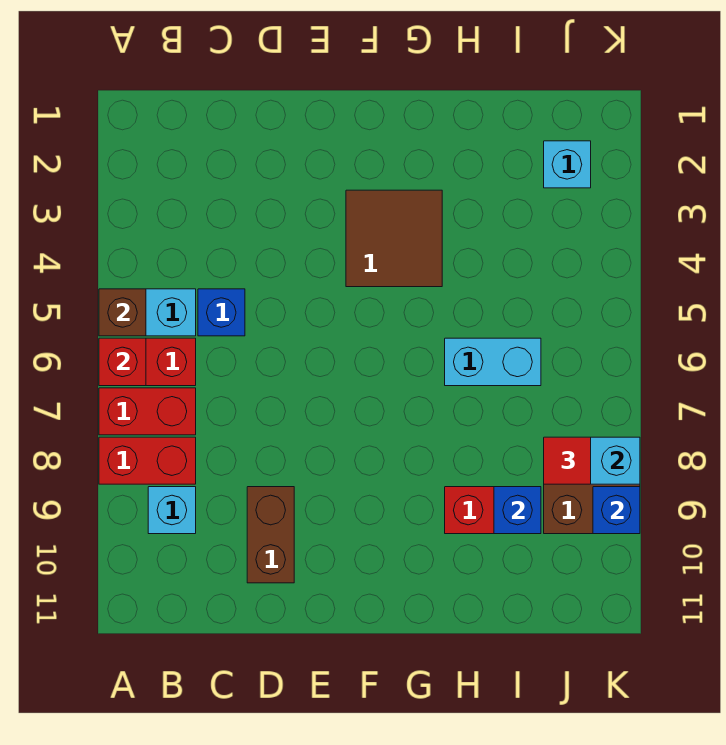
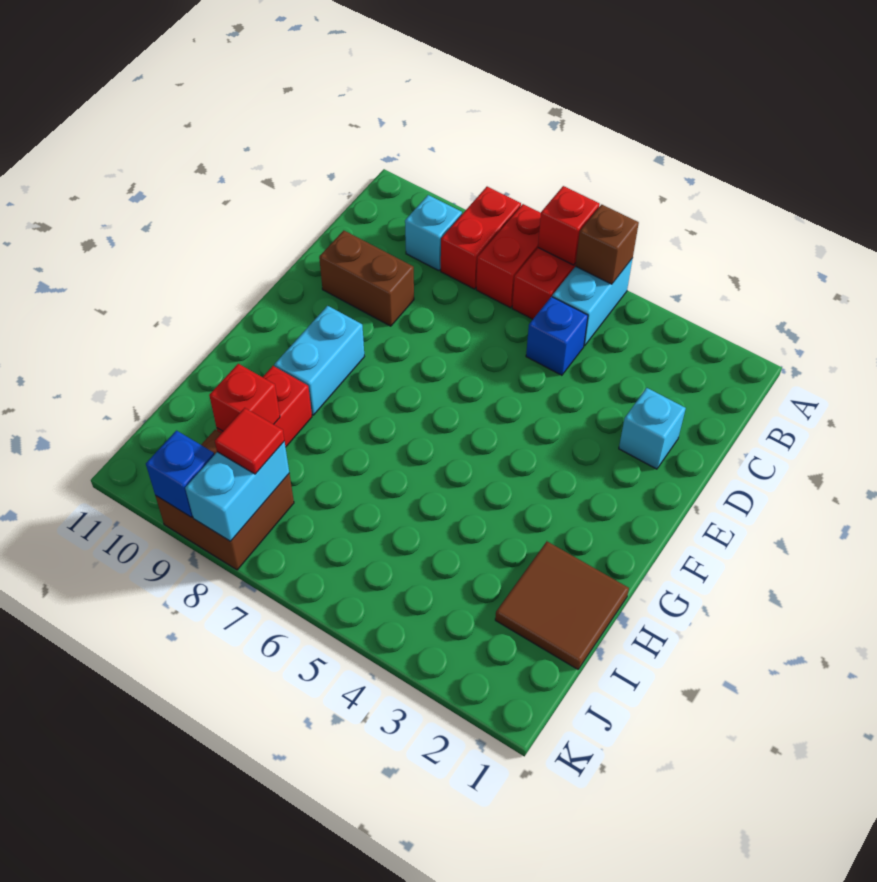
brown 2x2 tile [346,190,442,287] -> brown 2x2 tile moved to [495,542,629,669]
cyan 1x2 brick [445,338,541,386] -> cyan 1x2 brick moved to [274,306,364,415]
blue 1x1 brick [494,487,541,534] -> red 1x1 brick [209,364,280,431]
cyan 1x1 brick [544,141,591,188] -> cyan 1x1 brick moved to [619,388,686,469]

